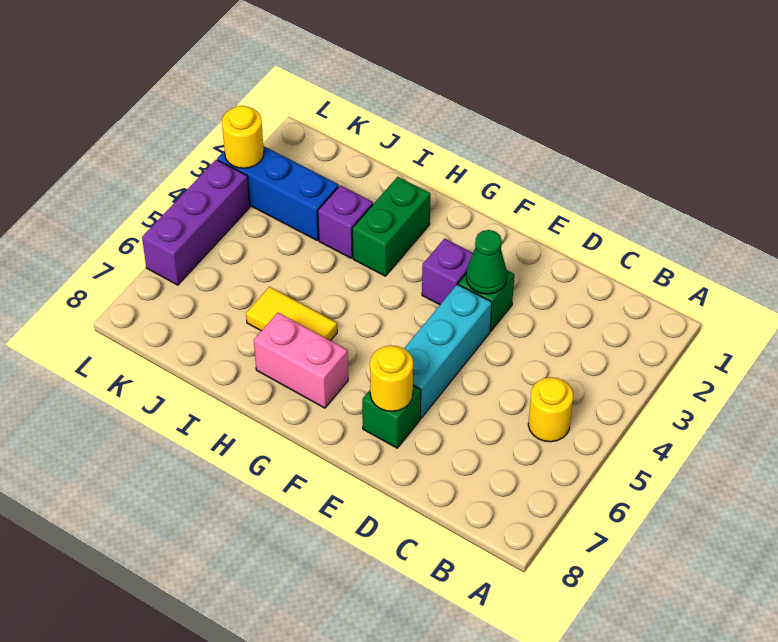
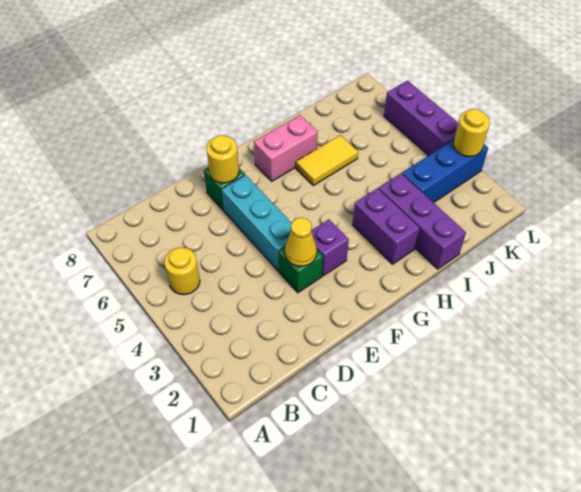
green 1x1 cone [466,230,507,294] -> yellow 1x1 cone [285,218,317,267]
green 1x2 brick [352,177,430,276] -> purple 1x2 brick [353,188,420,264]
purple 1x1 brick [318,185,373,258] -> purple 1x3 brick [379,173,466,269]

